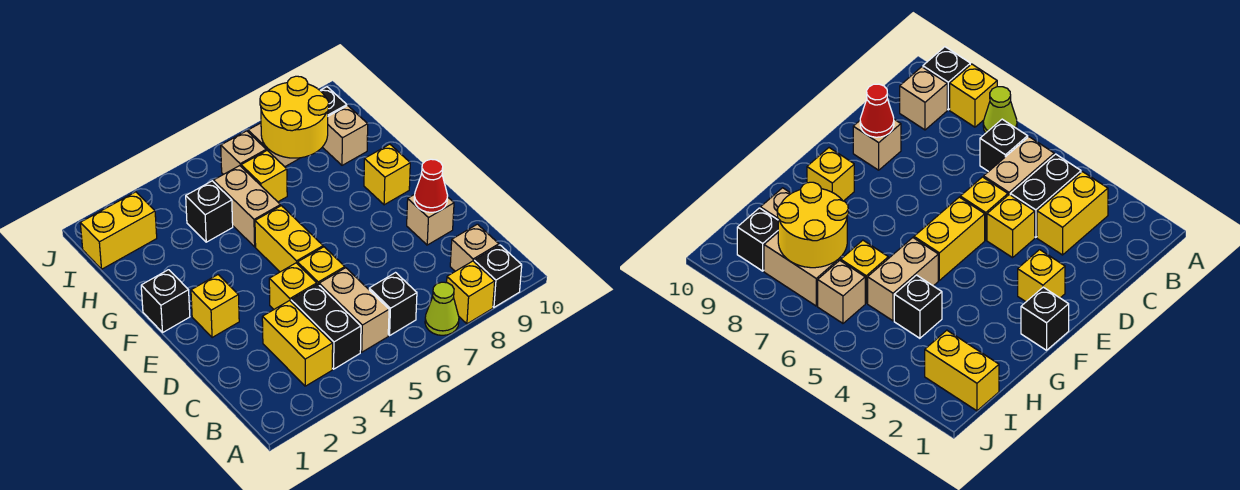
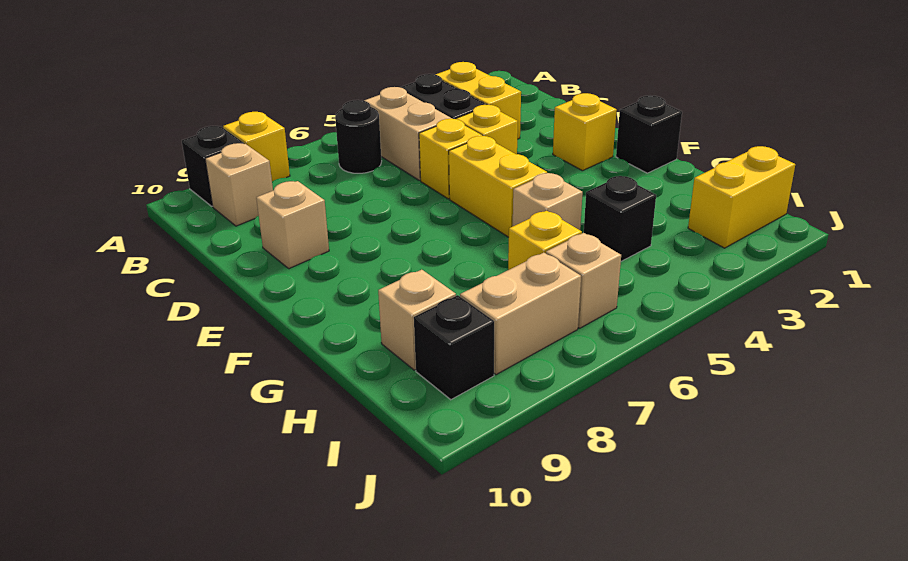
lime 1x1 cone [425,282,459,335] -> none
black 1x1 brick [369,273,417,335] -> black 1x1 round brick [335,100,382,173]
red 1x1 cone [414,159,448,212] -> none
yellow 1x1 brick [364,144,410,205] -> none
tan 1x2 brick [214,166,280,247] -> tan 1x1 brick [513,173,583,230]
yellow 2x2 round brick [260,76,329,158] -> none

